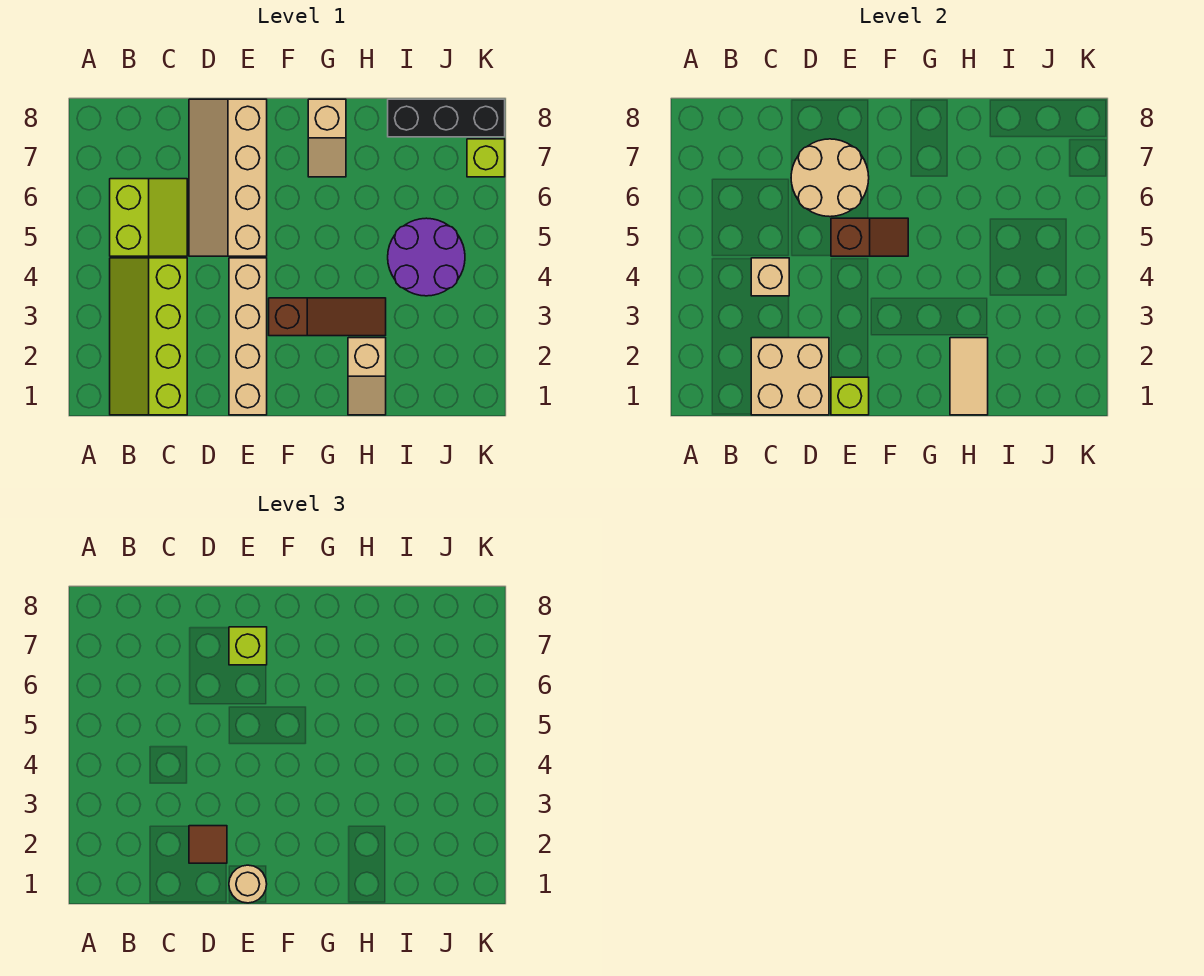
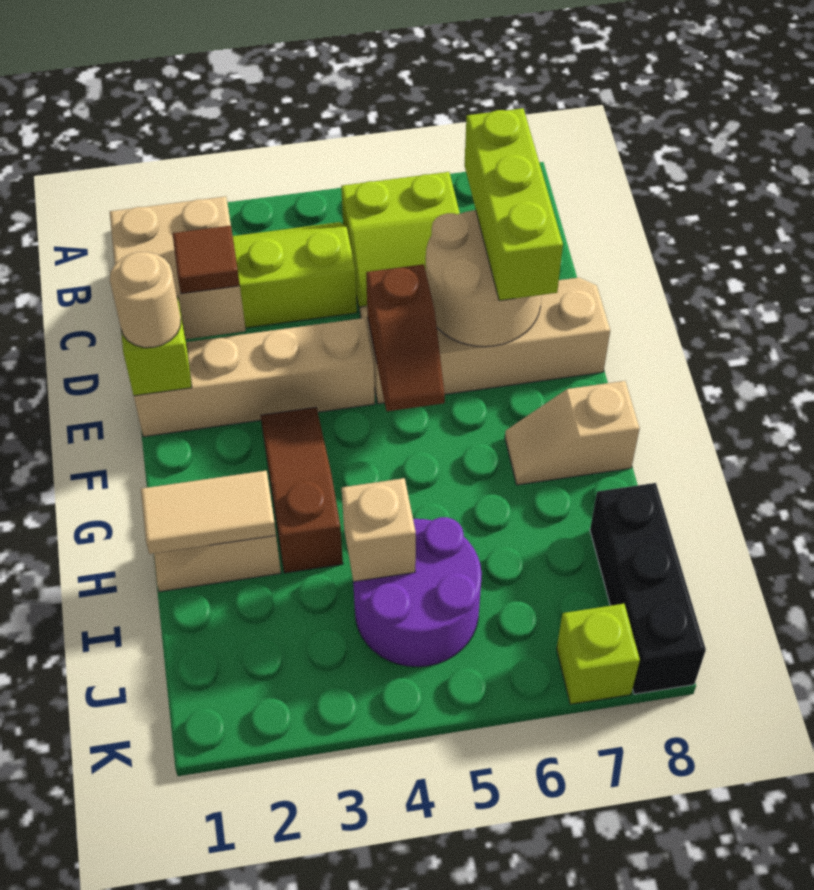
tan 1x1 brick [751,258,789,296] -> tan 1x1 brick moved to [342,478,416,582]
lime 1x1 brick [229,627,267,665] -> lime 1x3 brick [464,108,563,301]
brown 1x3 slope [269,298,386,336] -> brown 1x3 slope turned to [261,408,343,573]

